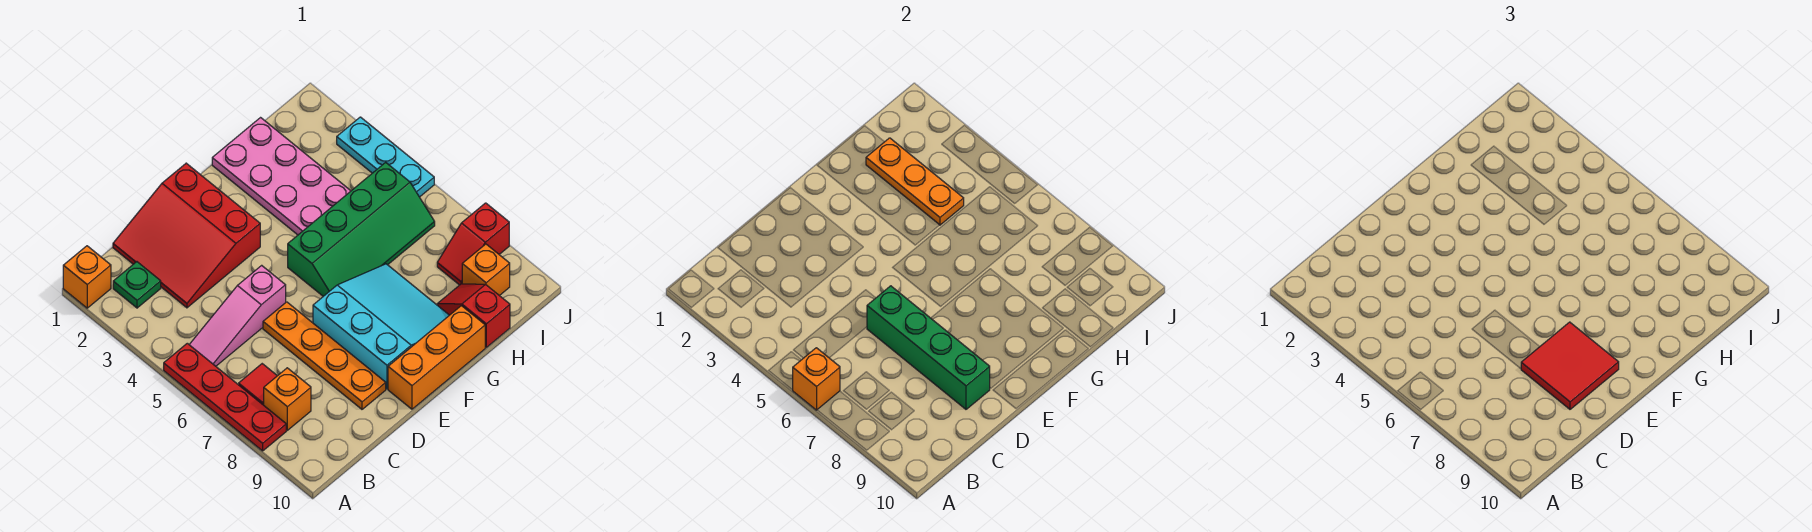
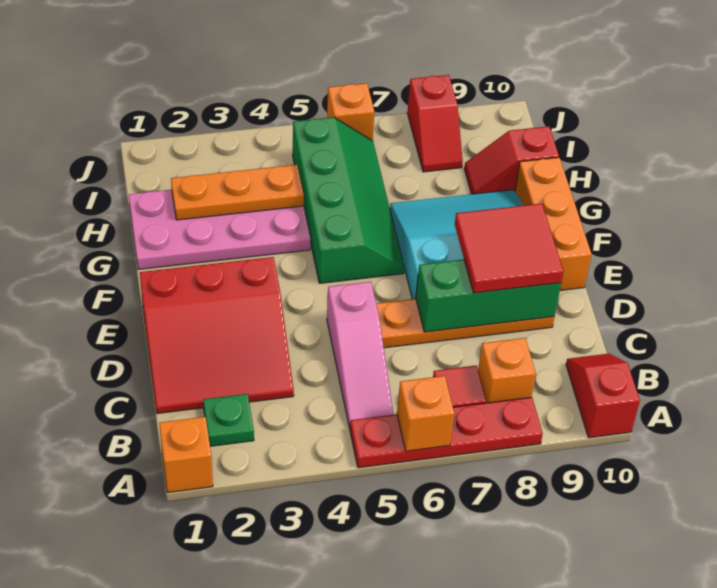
none -> red 1x2 slope [566,354,640,438]
green 1x4 brick [867,286,990,409] -> green 1x3 brick [416,260,561,332]
orange 1x1 brick [462,244,510,296] -> orange 1x1 brick moved to [327,83,374,141]
cyan 1x3 plate [337,117,434,197] -> none

